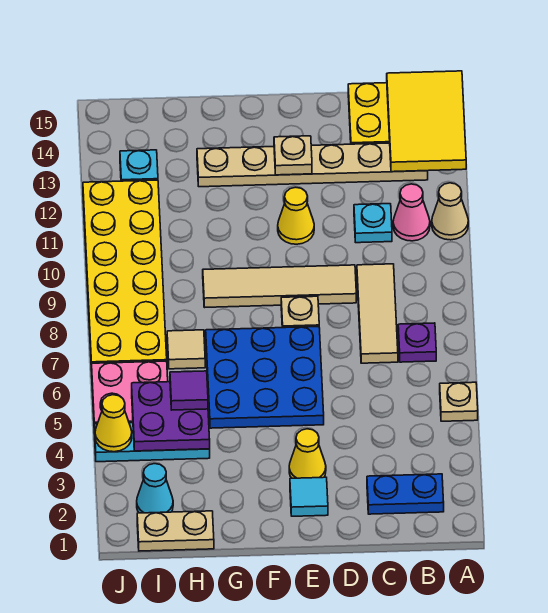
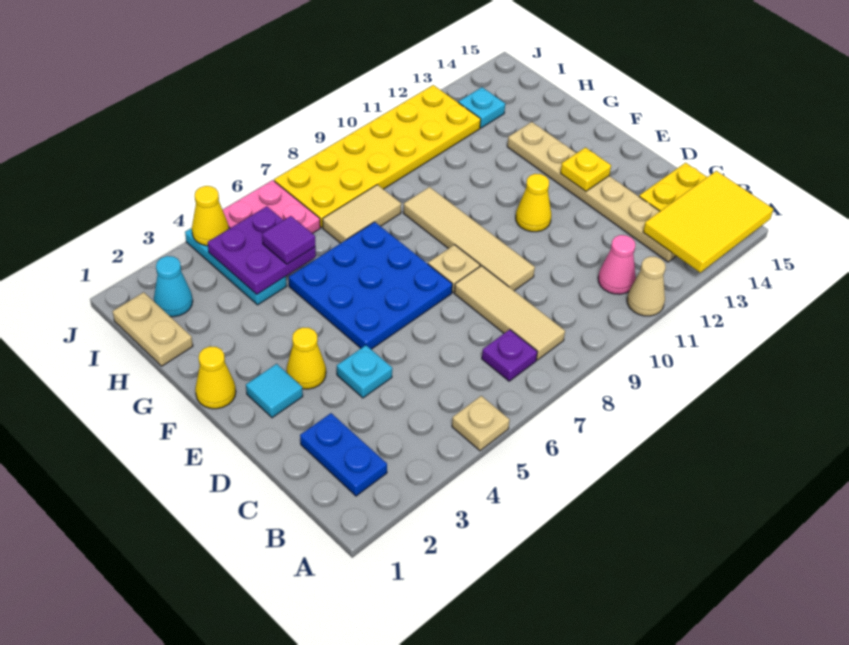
tan 1x3 tile [357,264,398,363] -> tan 1x3 tile turned to [454,266,565,360]
cyan 1x1 plate [354,204,392,243] -> cyan 1x1 plate moved to [337,345,392,398]
tan 1x1 plate [274,136,312,175] -> yellow 1x1 plate [561,148,611,191]
none -> yellow 1x1 cone [195,346,236,409]
tan 1x1 tile [167,330,205,369] -> tan 1x2 tile [323,185,401,243]

